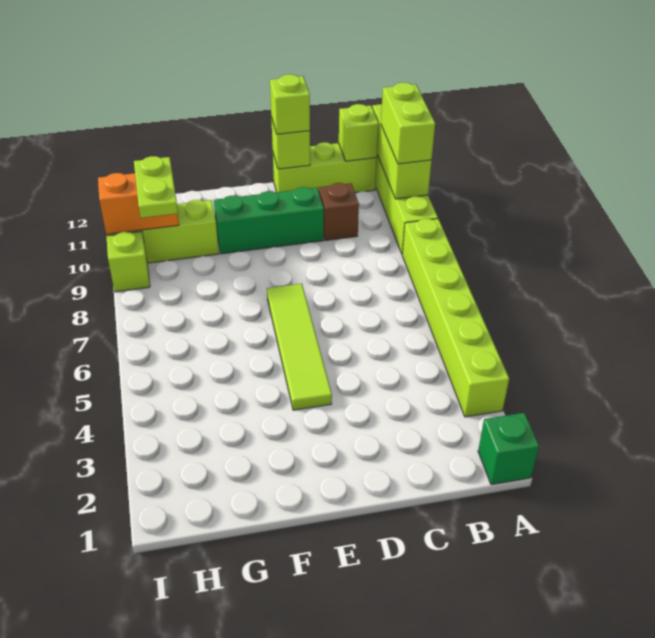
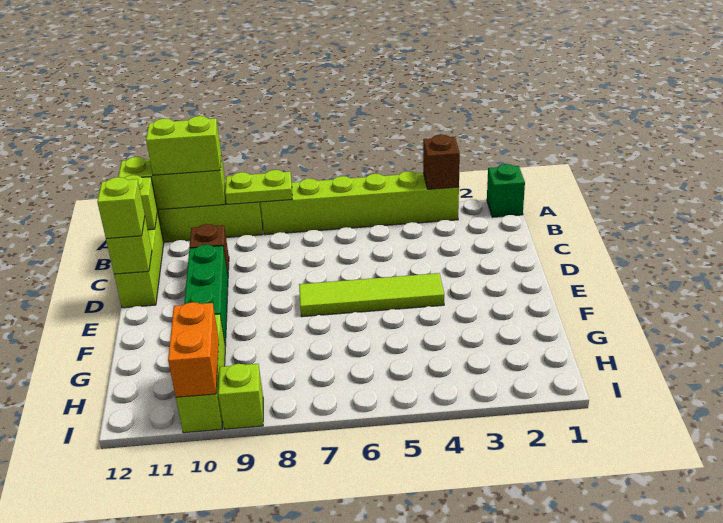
none -> brown 1x1 brick [423,135,460,189]
lime 1x2 plate [134,156,178,218] -> lime 1x2 plate moved to [225,170,292,204]

